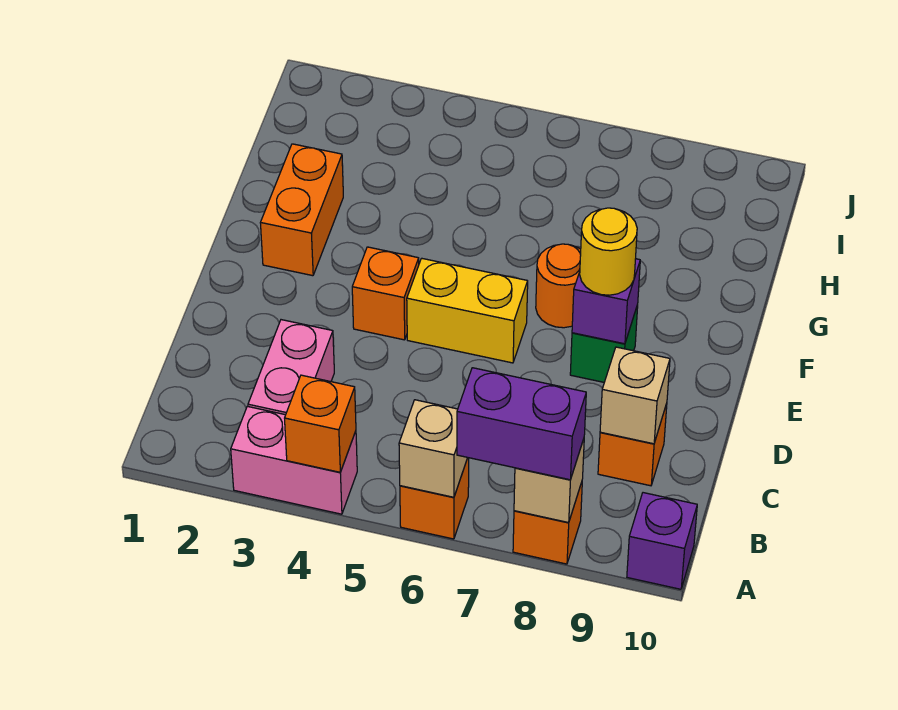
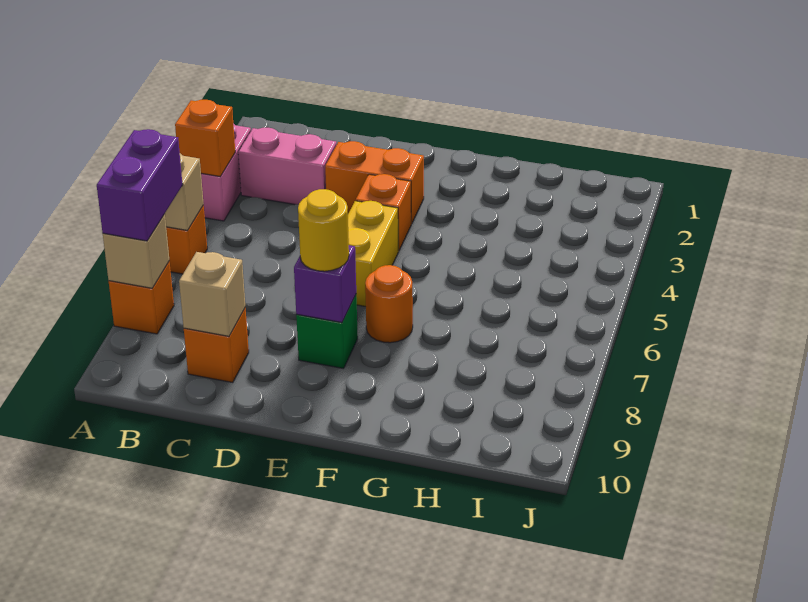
purple 1x1 brick [627,493,697,589] -> none
orange 1x2 brick [261,144,343,276] -> orange 1x2 brick moved to [325,141,424,224]

